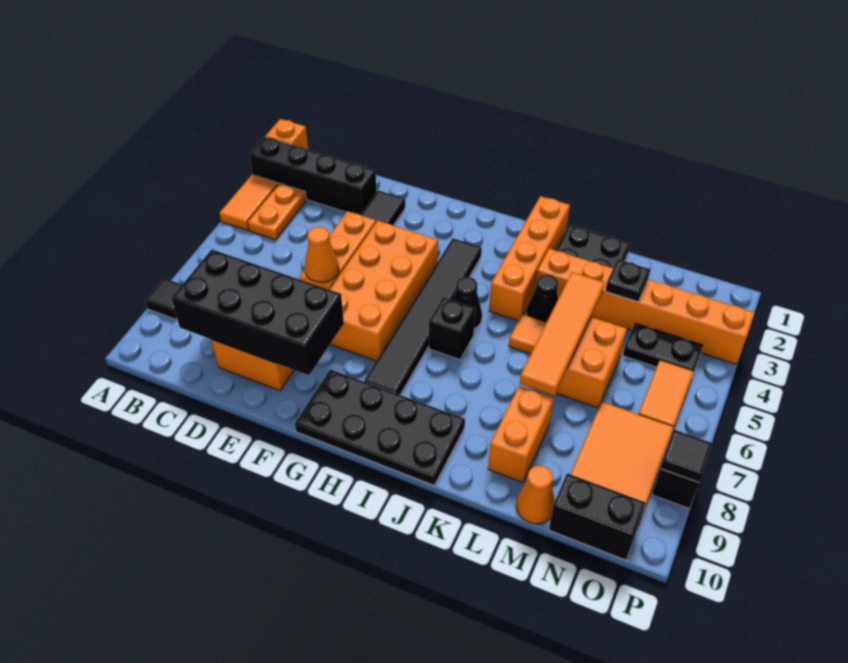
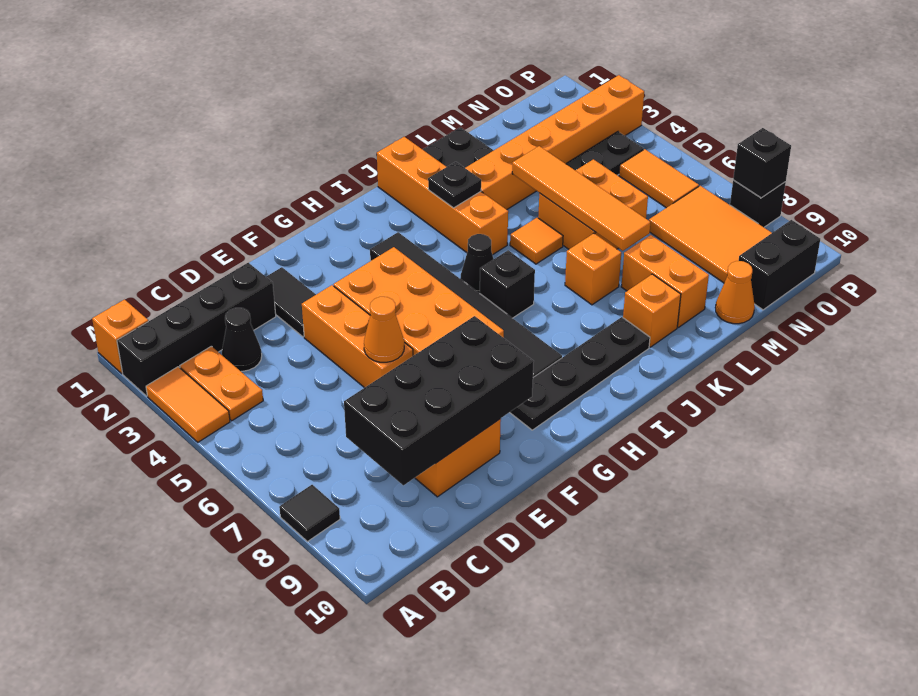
black 2x4 plate [295,369,465,485] -> black 1x4 plate [510,317,650,430]
black 1x1 cone [526,275,558,322] -> black 1x1 cone moved to [222,308,262,371]
none -> orange 1x1 brick [565,233,621,305]
none -> orange 1x1 brick [623,274,681,347]
black 1x1 plate [605,259,650,302] -> black 1x1 plate moved to [428,162,481,208]
black 1x1 tile [660,430,712,482] -> black 1x1 brick [733,128,791,198]

